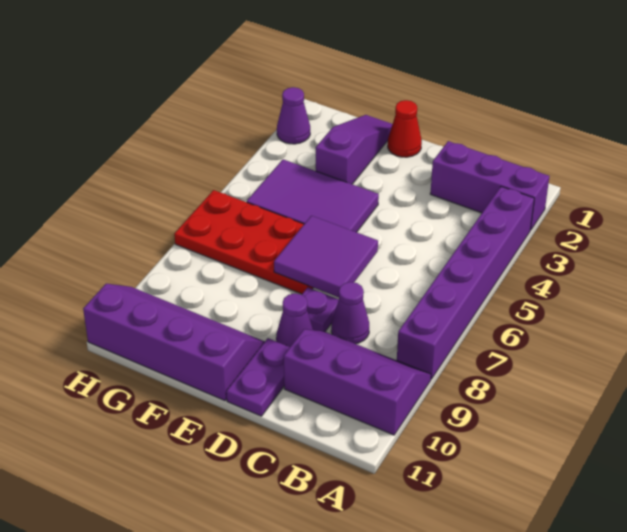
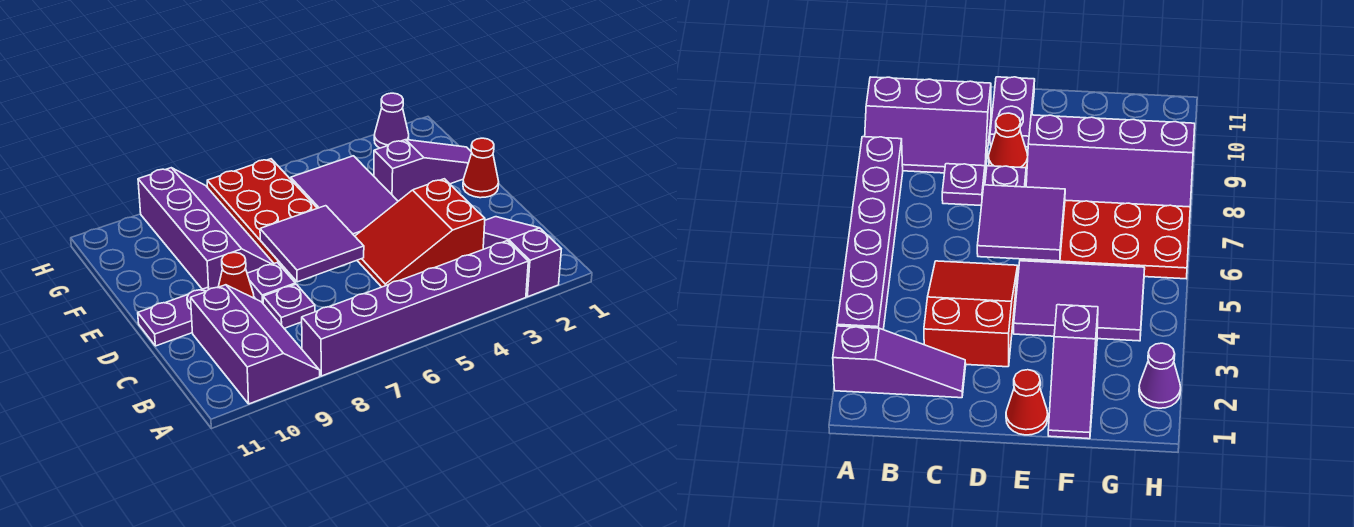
purple 1x3 brick [430,141,549,230] -> purple 1x3 slope [483,217,561,297]
none -> red 2x3 slope [355,179,485,287]
purple 1x1 cone [331,282,369,344] -> purple 1x1 plate [263,284,315,328]
purple 1x1 cone [276,293,313,347] -> red 1x1 cone [218,252,254,298]
purple 2x4 slope [83,284,265,401] -> purple 2x4 slope moved to [138,168,274,289]

